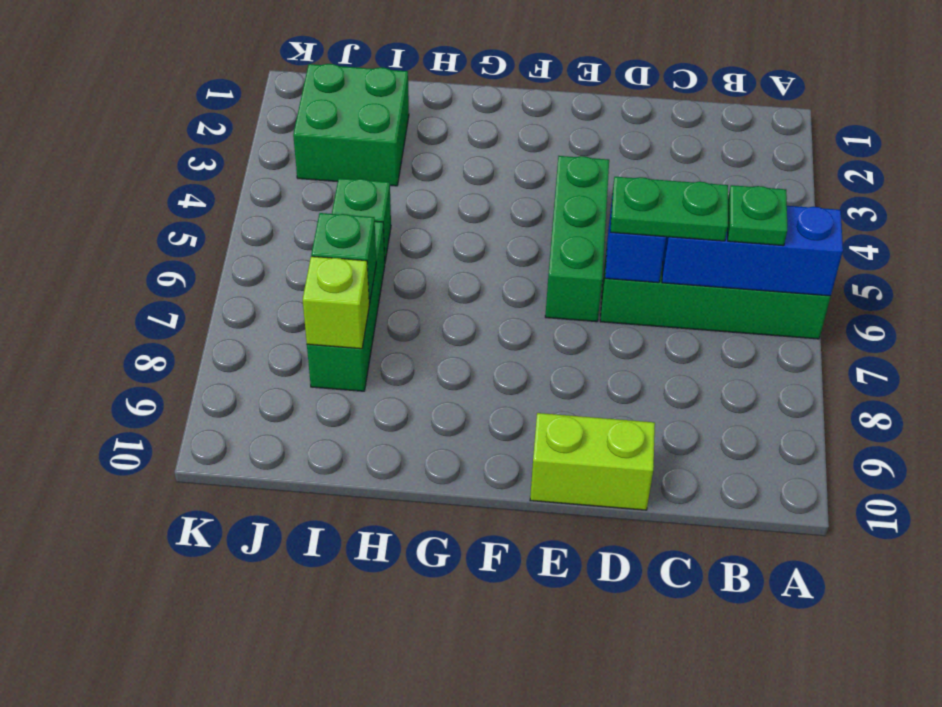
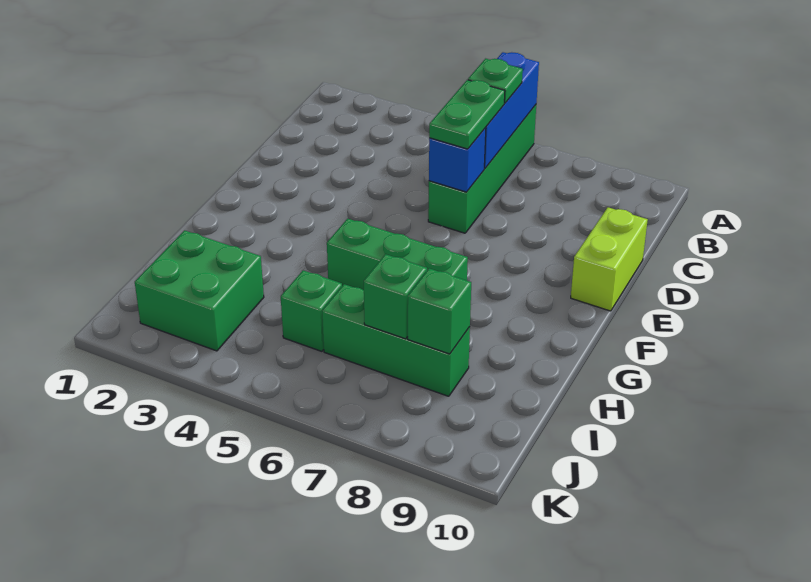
green 1x3 brick [545,156,609,322] -> green 1x3 brick moved to [327,219,468,290]
lime 1x1 brick [303,256,369,349] -> green 1x1 brick [408,268,471,354]

